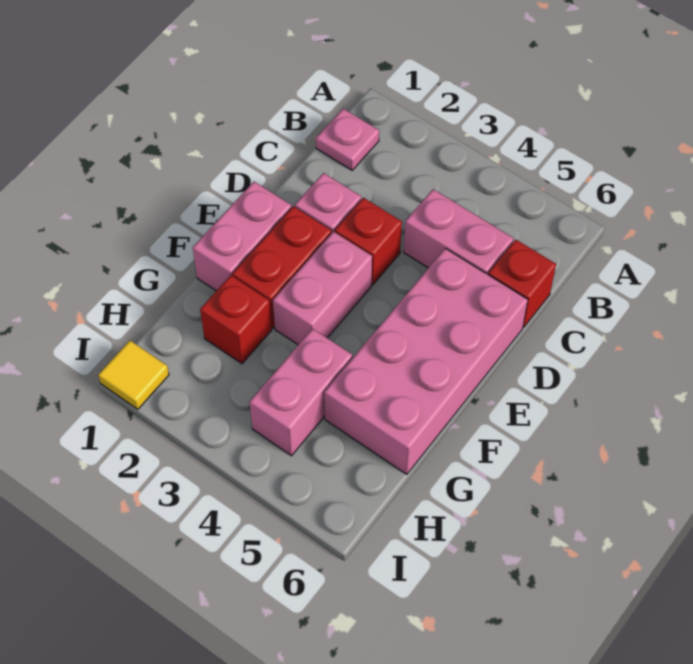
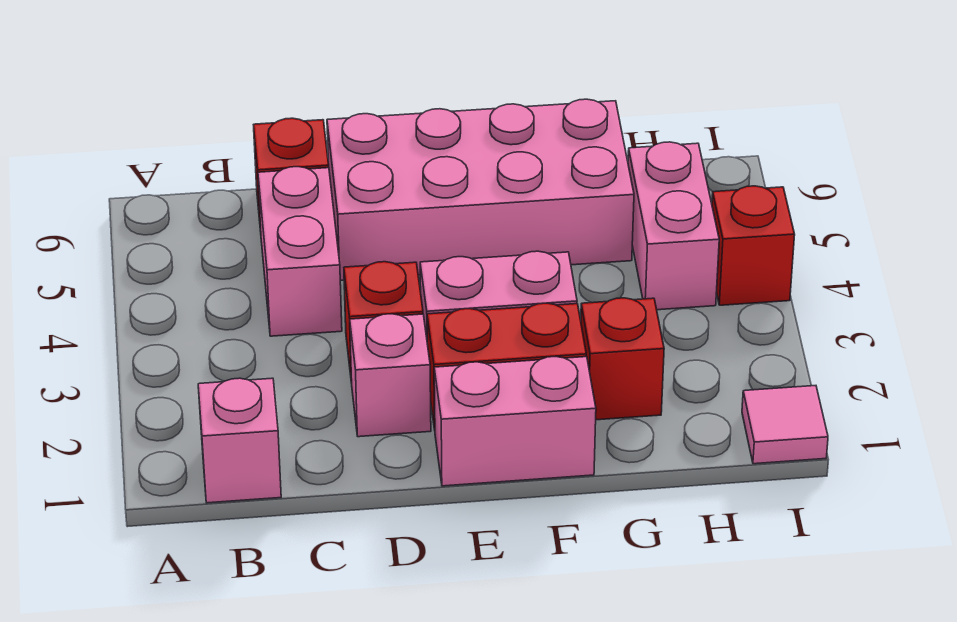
pink 1x1 plate [316,109,379,170] -> pink 1x1 brick [198,378,281,503]
pink 1x2 brick [250,329,352,456] -> pink 1x2 brick turned to [628,142,719,310]
yellow 1x1 tile [98,340,169,409] -> pink 1x1 tile [742,386,828,464]
none -> red 1x1 brick [712,186,795,305]

